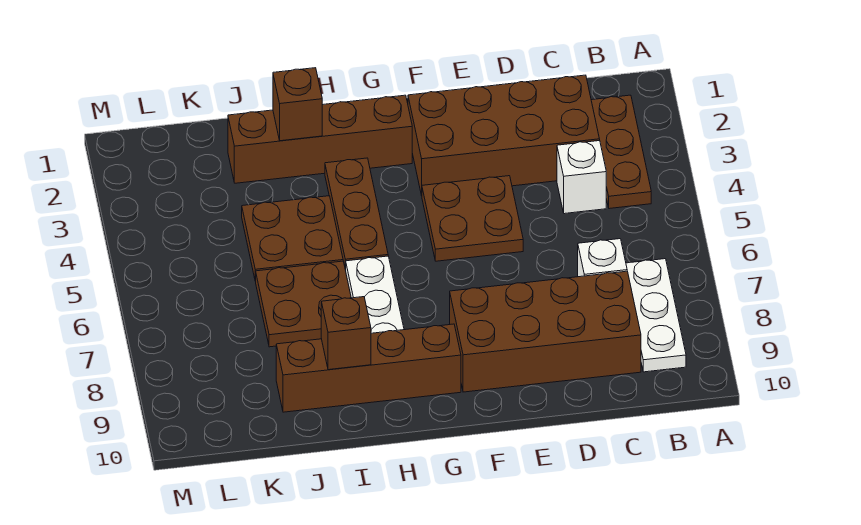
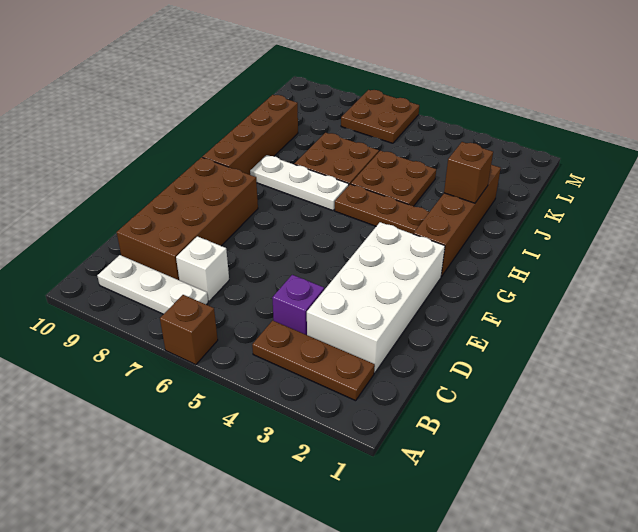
brown 2x4 brick [408,75,600,196] -> white 2x4 brick [307,222,445,373]
white 1x1 brick [557,141,606,214] -> purple 1x1 brick [272,275,324,335]
brown 2x2 plate [422,176,523,261] -> brown 2x2 plate moved to [341,90,419,143]
brown 1x1 brick [321,297,371,370] -> brown 1x1 brick moved to [160,295,218,365]

